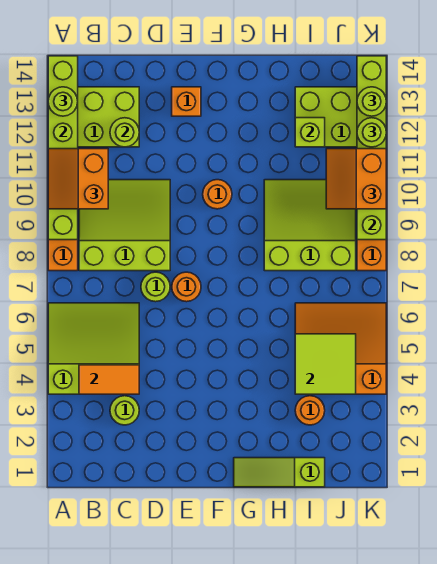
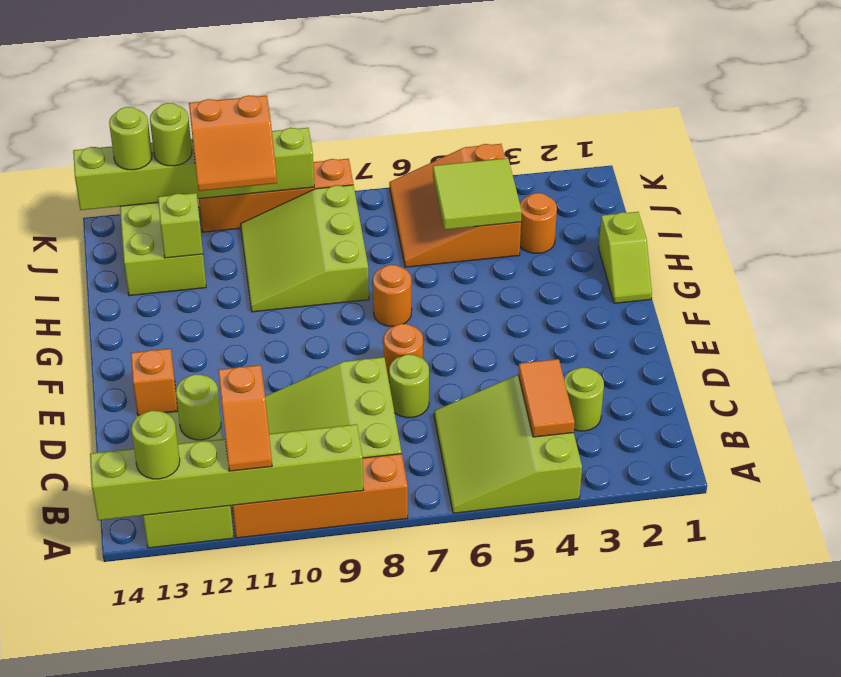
orange 2x2 slope [48,149,108,209] -> orange 1x2 slope [218,365,272,471]
orange 1x1 round brick [203,180,232,209] -> orange 1x1 round brick moved to [373,265,412,326]
lime 1x3 slope [234,458,325,487] -> lime 1x2 slope [599,212,652,303]

